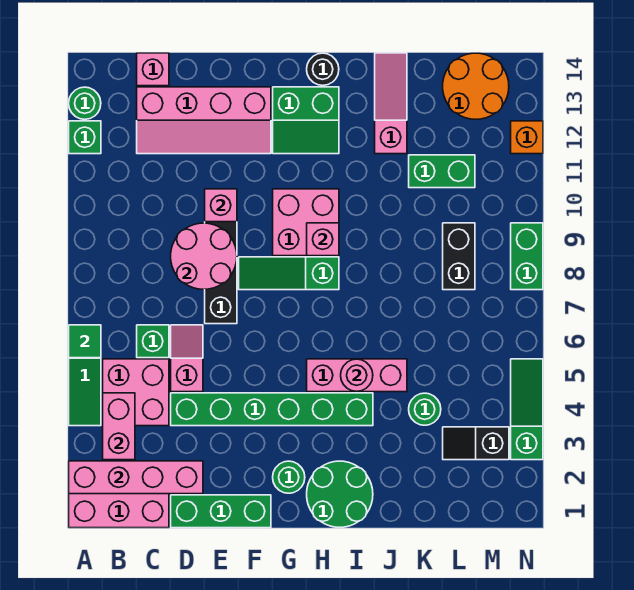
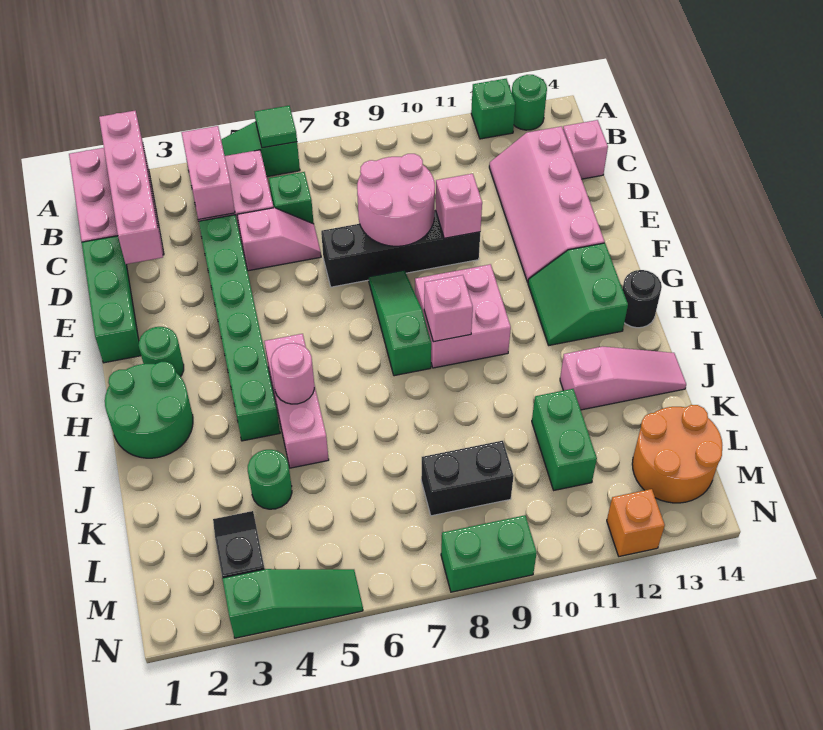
pink 1x2 brick [103,393,135,460] -> pink 1x2 brick turned to [182,126,235,220]

